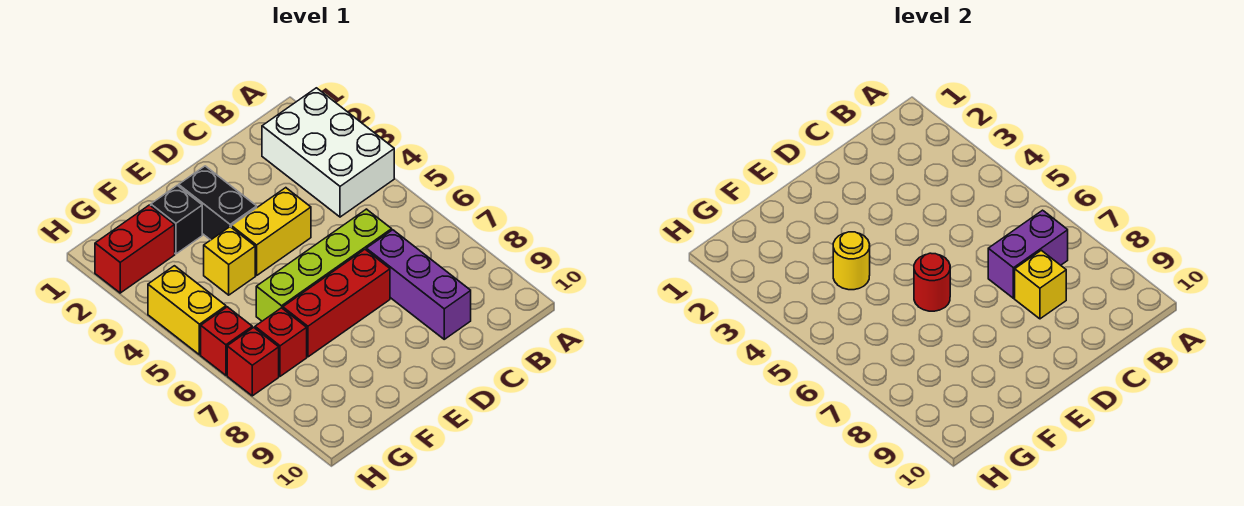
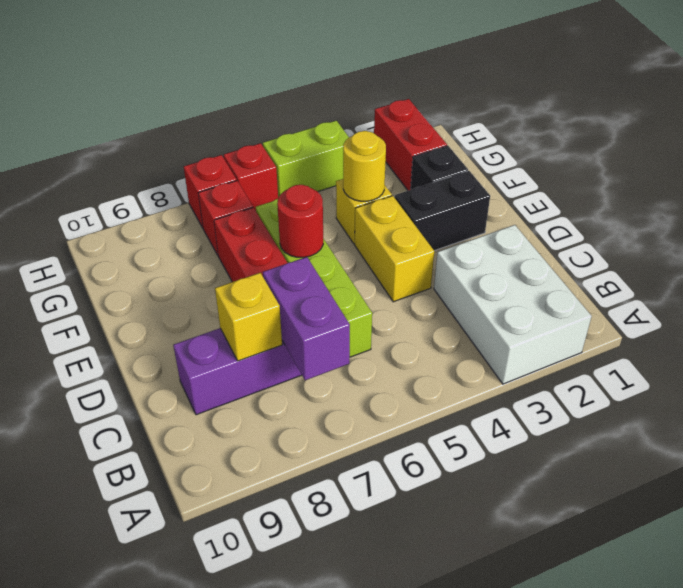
white 2x3 brick [262,88,394,217] -> white 2x3 brick turned to [434,225,592,384]
yellow 1x2 brick [148,266,226,355] -> lime 1x2 brick [263,121,349,197]

